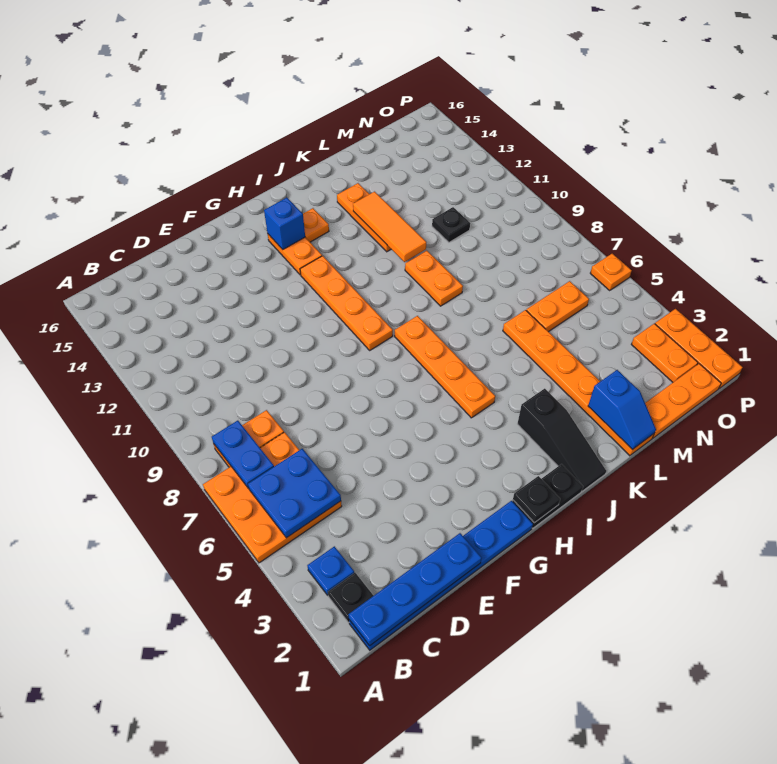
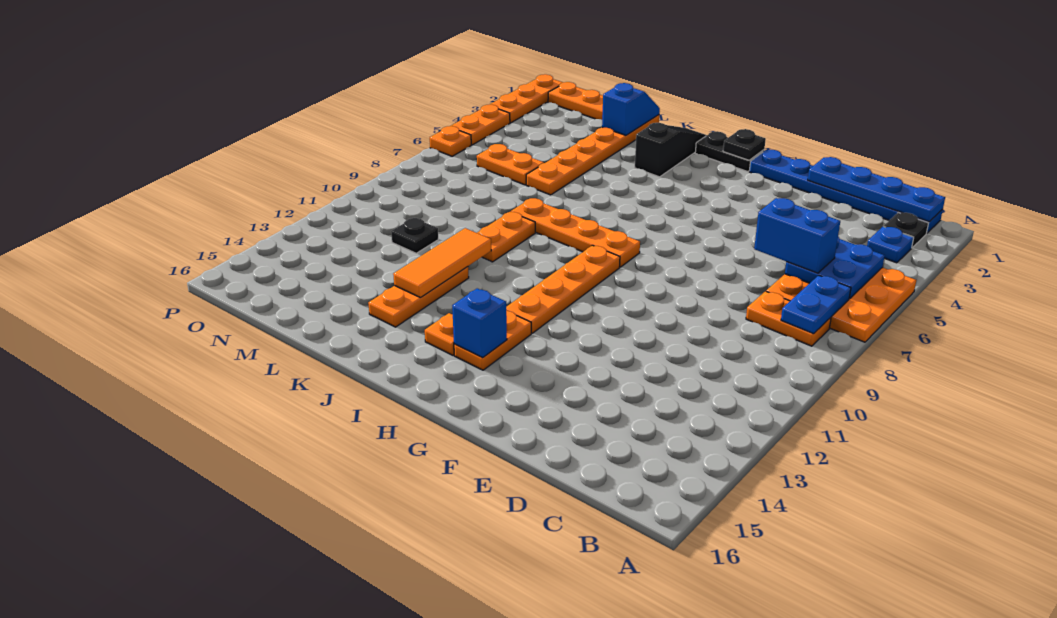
none -> blue 1x2 brick [754,198,840,273]
orange 1x4 plate [395,316,495,418] -> orange 1x4 plate turned to [511,198,640,267]
orange 1x2 plate [631,324,698,382] -> orange 1x2 plate moved to [451,105,510,145]

